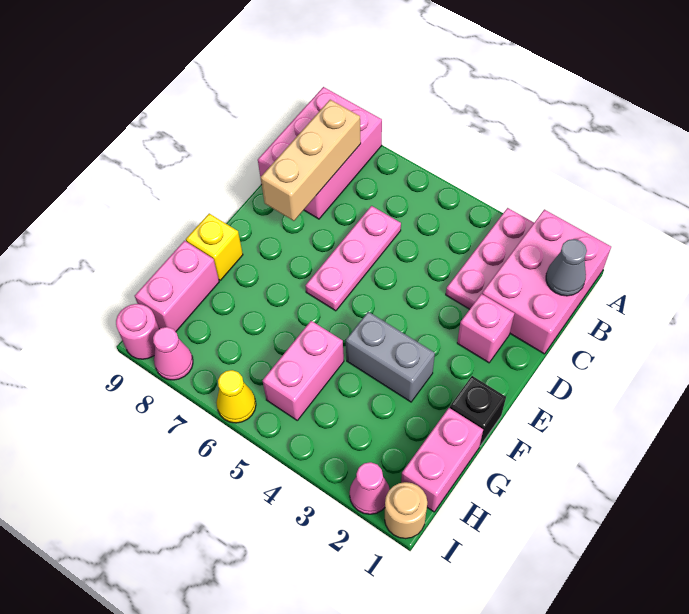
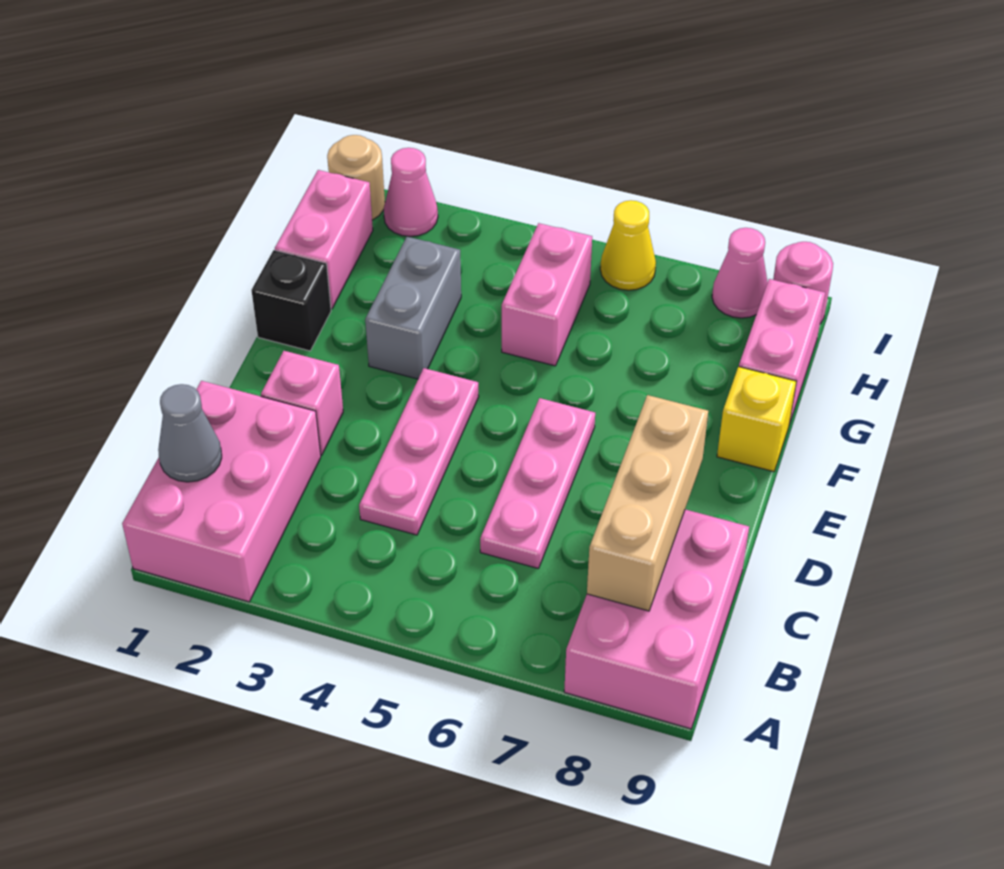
pink 1x3 plate [446,208,534,309] -> pink 1x3 plate moved to [359,368,479,535]
grey 1x2 brick [346,312,435,402] -> grey 1x2 brick turned to [365,237,461,379]

